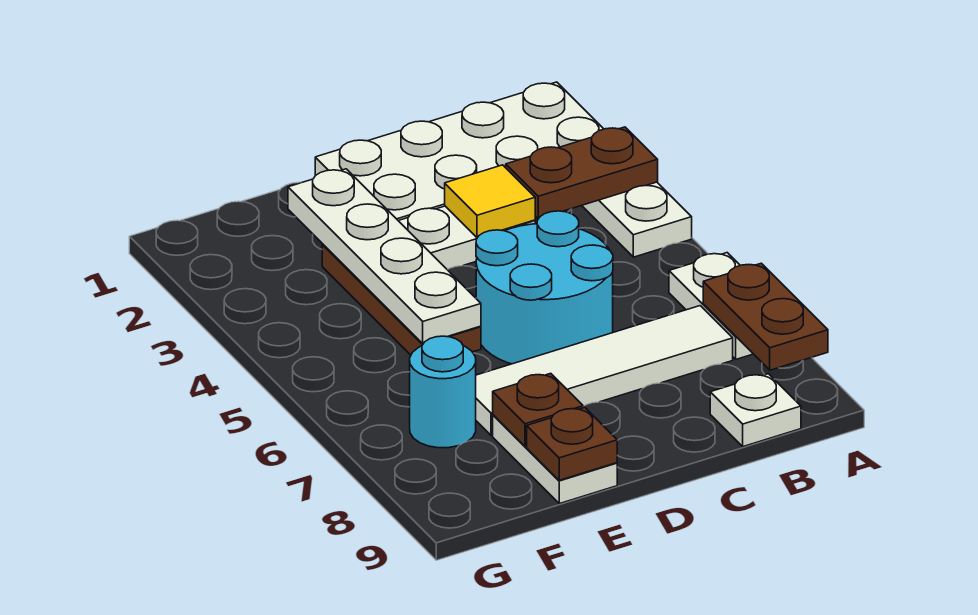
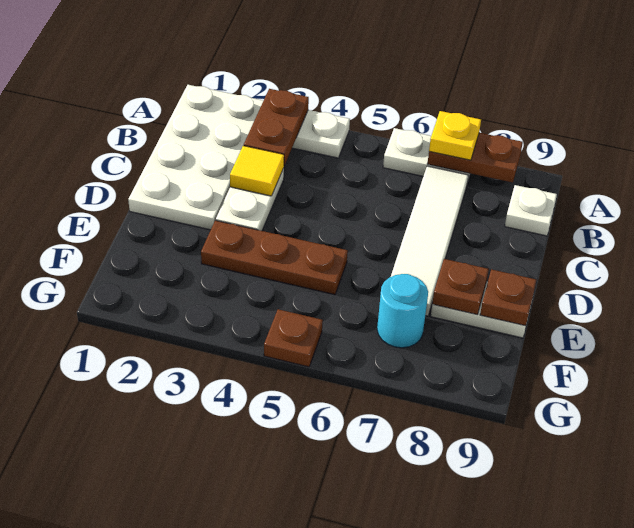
none -> yellow 1x1 plate [429,111,481,160]
cyan 2x2 round brick [476,211,613,364] -> none
white 1x4 plate [288,169,481,344] -> none
none -> brown 1x1 plate [264,309,323,367]

